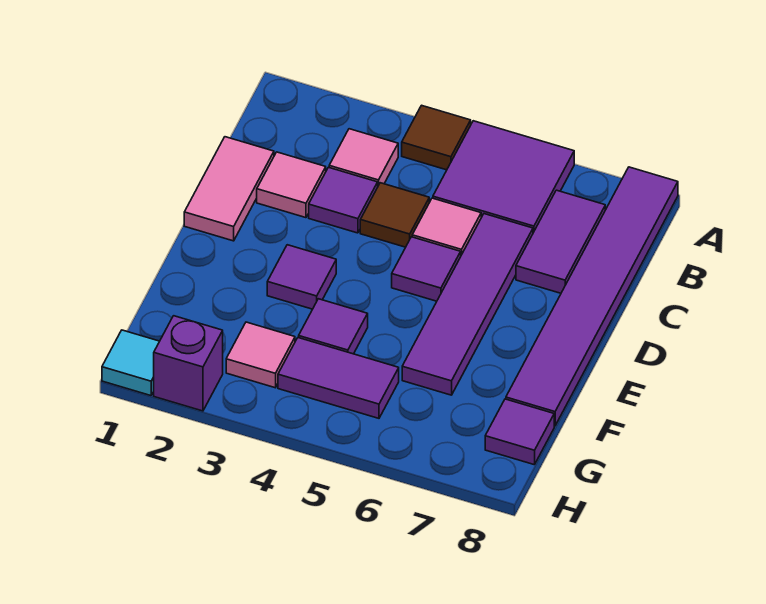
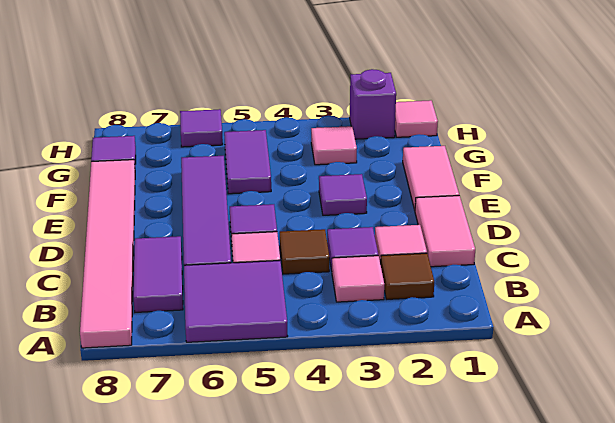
brown 1x1 tile [402,105,471,170] -> brown 1x1 tile moved to [381,253,434,299]
purple 1x6 tile [506,167,678,426] -> pink 1x6 tile [80,160,135,348]
none -> pink 1x2 tile [403,146,459,210]
purple 1x1 tile [299,299,368,354] -> purple 1x1 tile moved to [180,109,223,147]
purple 1x2 tile [278,338,399,418] -> purple 1x2 tile turned to [224,130,271,194]
cyan 1x1 tile [102,330,160,396] -> pink 1x1 tile [395,100,438,137]

